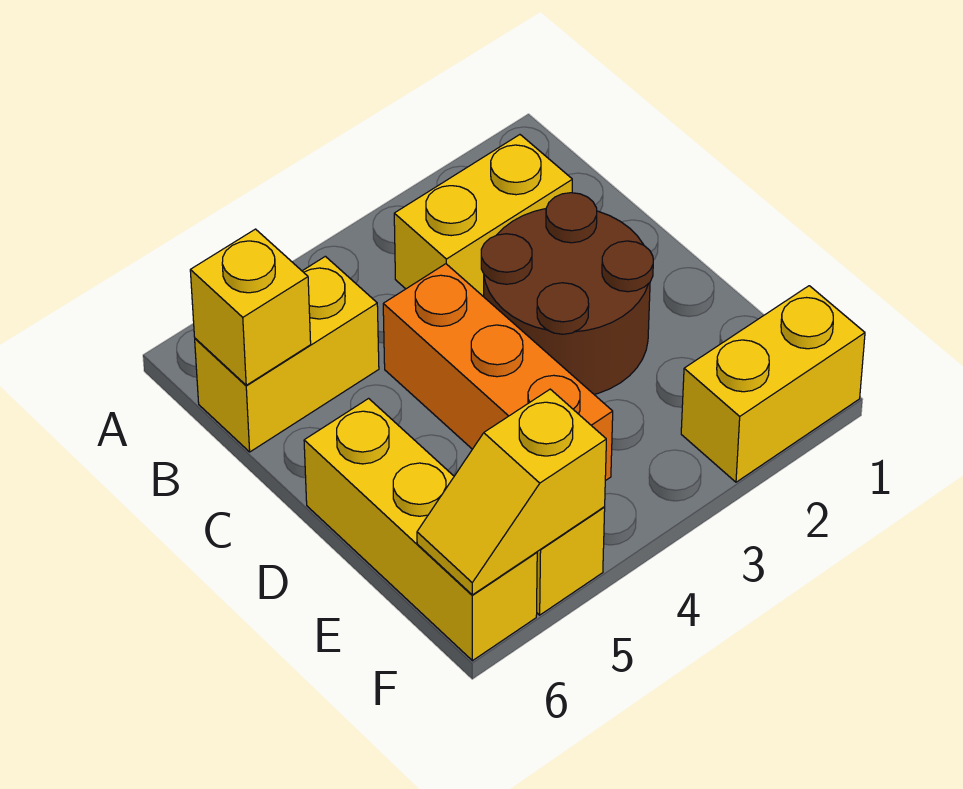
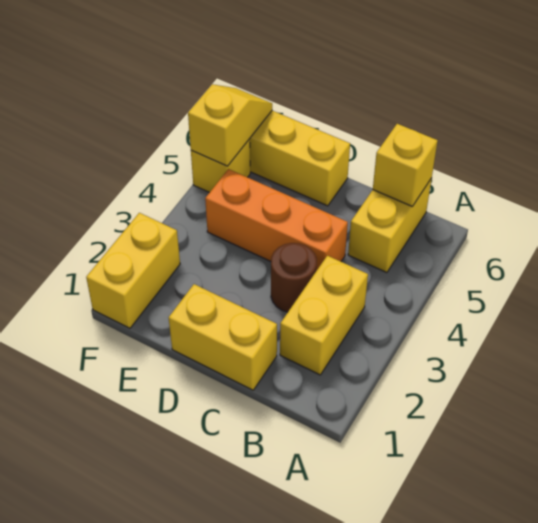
none -> yellow 1x2 brick [169,284,277,390]
brown 2x2 round brick [481,193,653,394] -> brown 1x1 round brick [271,243,317,312]

